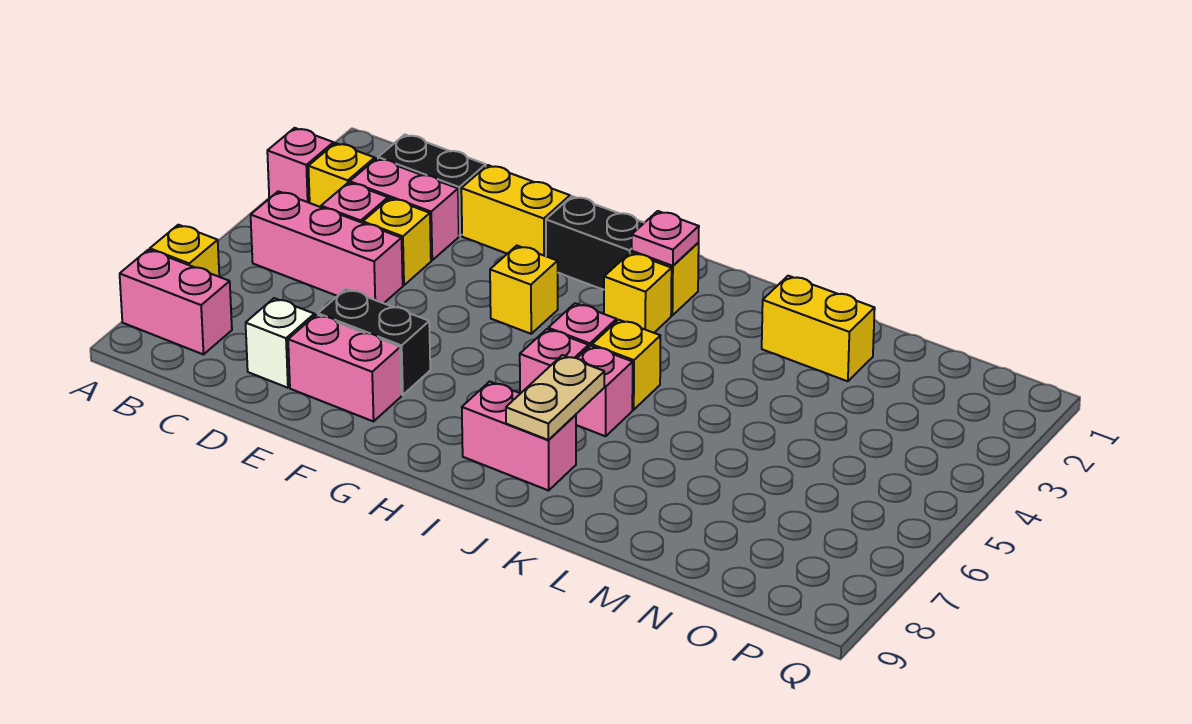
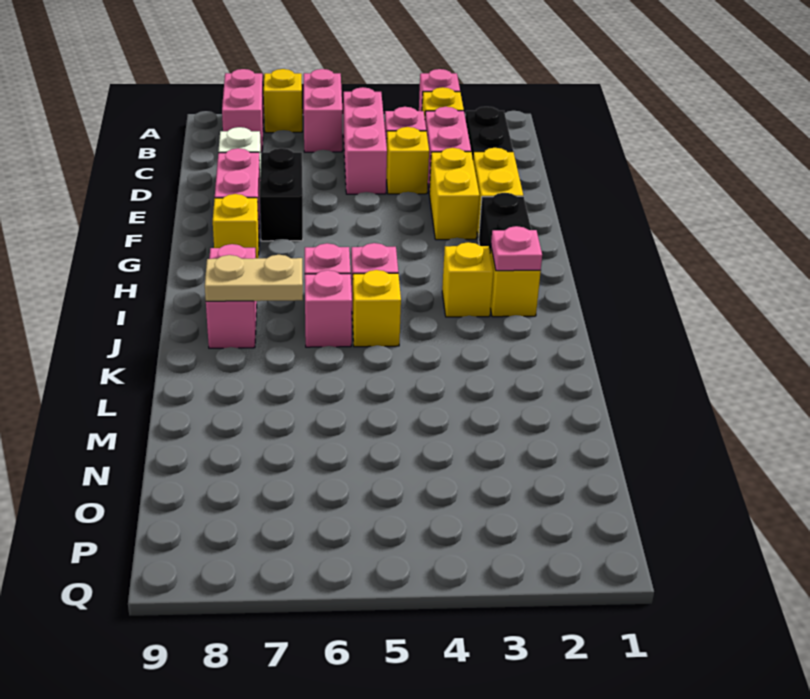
none -> pink 1x2 brick [304,69,342,152]
yellow 1x1 brick [490,246,558,334] -> yellow 1x1 brick moved to [213,194,259,258]
yellow 1x2 brick [762,276,875,381] -> yellow 1x2 brick moved to [429,148,479,240]

